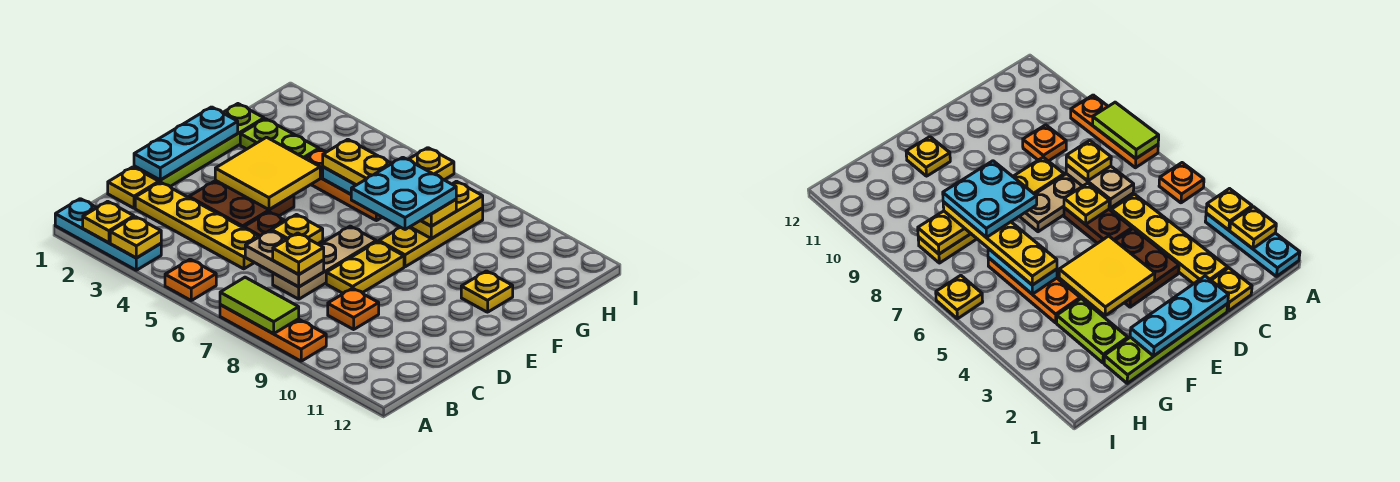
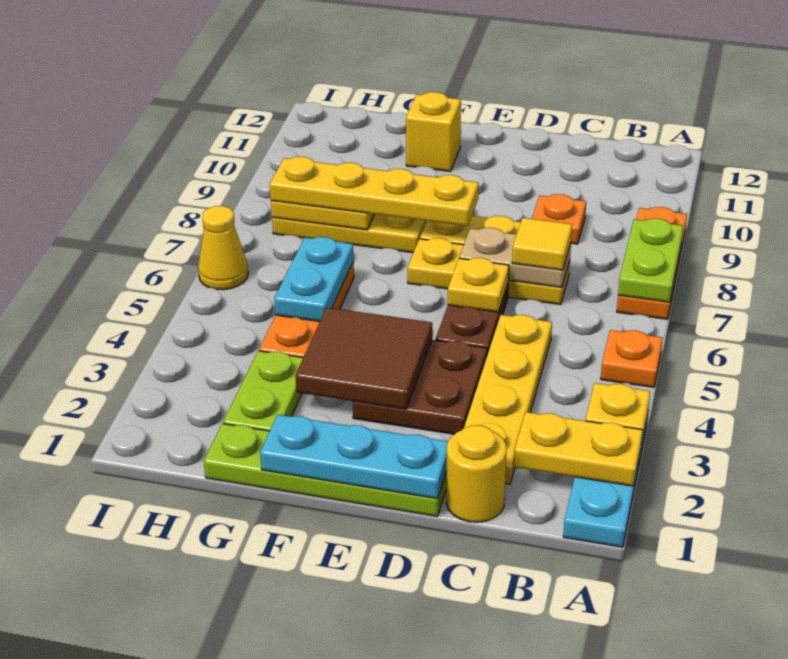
yellow 1x1 plate [83,201,134,243] -> yellow 1x2 plate [514,412,643,486]
lime 1x2 tile [220,277,299,334] -> lime 1x2 plate [618,218,683,302]
yellow 1x1 plate [108,167,159,208] -> yellow 1x1 round brick [446,425,506,522]
tan 1x2 plate [245,230,324,287] -> tan 1x2 plate turned to [459,228,571,287]
tan 1x3 plate [273,226,376,299] -> yellow 1x3 plate [408,238,570,305]
yellow 1x1 plate [273,233,324,274] -> yellow 1x1 tile [512,218,572,270]
yellow 2x2 tile [215,137,320,210] -> brown 2x2 tile [295,307,432,409]
cyan 2x2 plate [351,157,456,230] -> none
yellow 1x1 plate [461,271,513,312] -> yellow 1x1 brick [406,92,461,171]
yellow 1x4 plate [323,139,456,226] -> yellow 1x4 plate turned to [270,157,479,226]
yellow 1x1 plate [408,148,454,180] -> yellow 1x1 cone [198,206,248,290]

